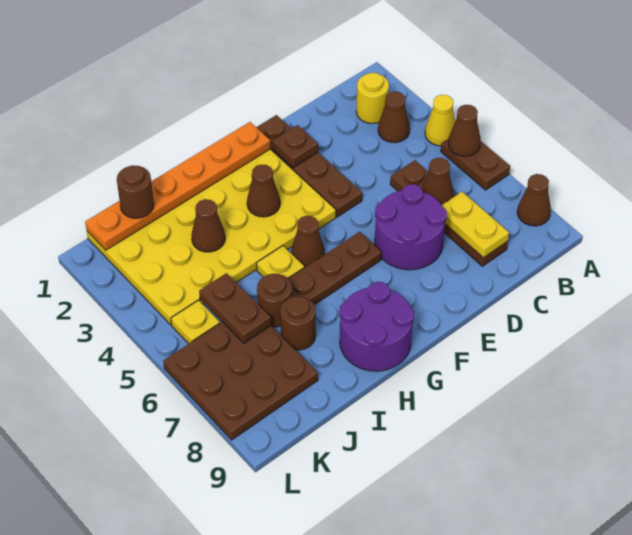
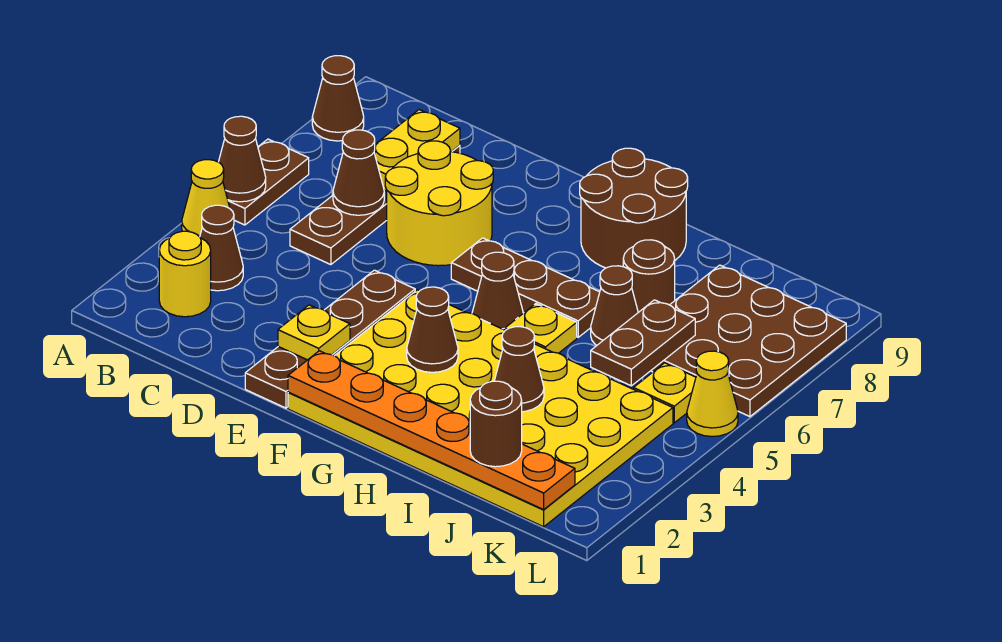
purple 2x2 round brick [375,184,447,270] -> yellow 2x2 round brick [385,141,493,266]
brown 1x1 plate [273,125,318,168] -> yellow 1x1 plate [278,305,350,360]
purple 2x2 round brick [339,282,414,371] -> brown 2x2 round brick [580,148,688,268]
brown 1x1 round brick [257,274,292,327] -> brown 1x1 cone [591,266,638,345]
none -> yellow 1x1 cone [687,351,738,436]

